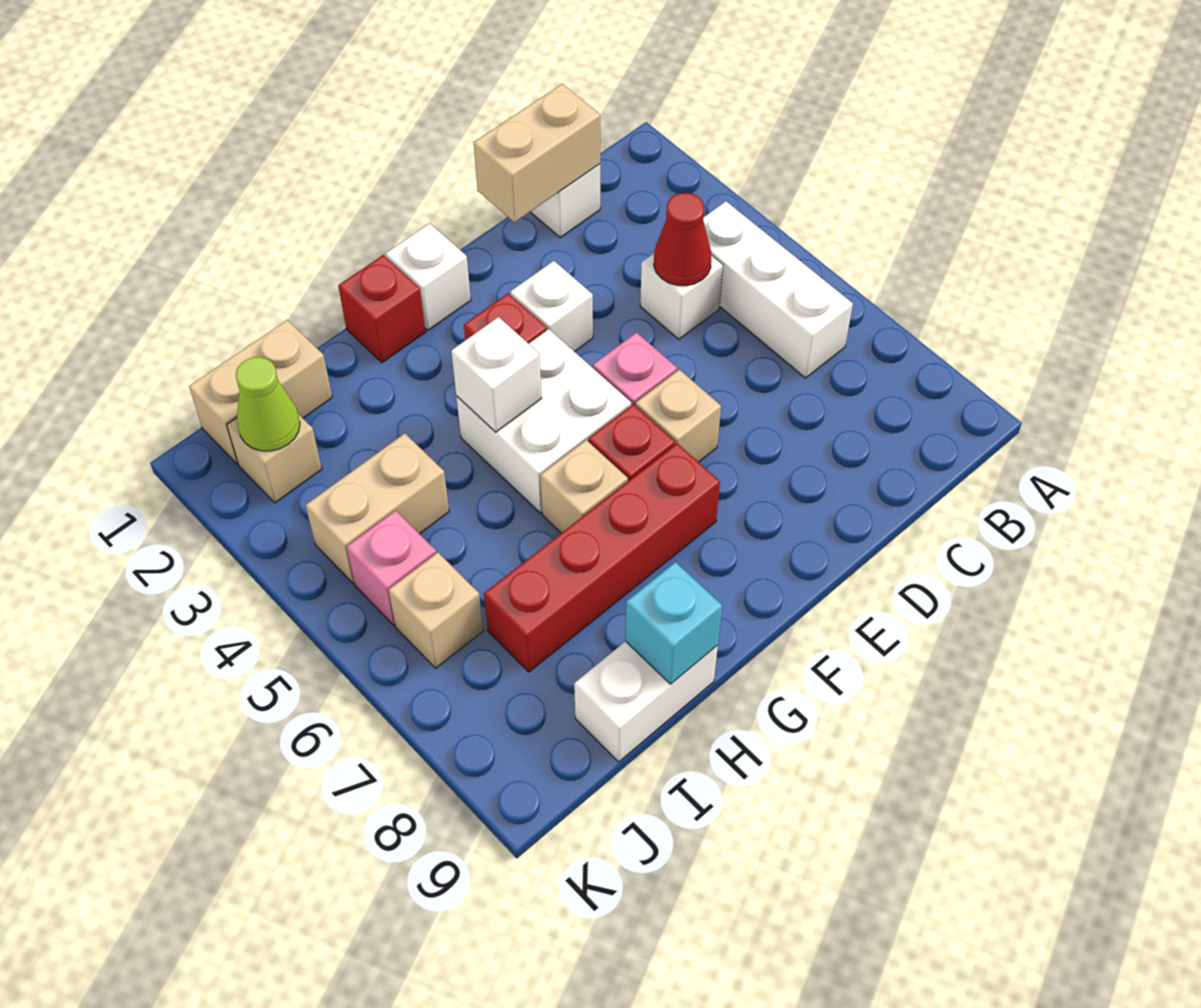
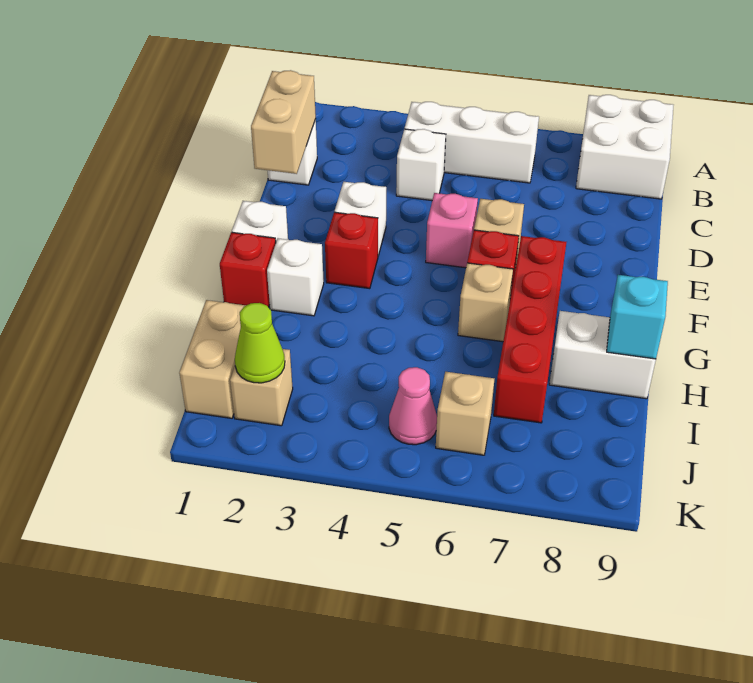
red 1x1 cone [654,193,711,286] -> none
white 2x2 brick [456,329,631,513] -> white 2x2 brick moved to [576,95,673,199]
white 1x1 brick [451,317,542,432] -> white 1x1 brick moved to [267,238,324,316]
white 1x2 brick [574,641,718,762] -> white 1x2 brick turned to [549,311,656,399]
tan 1x2 brick [306,433,449,583] -> none
pink 1x1 brick [347,510,436,625] -> pink 1x1 cone [389,367,437,445]

